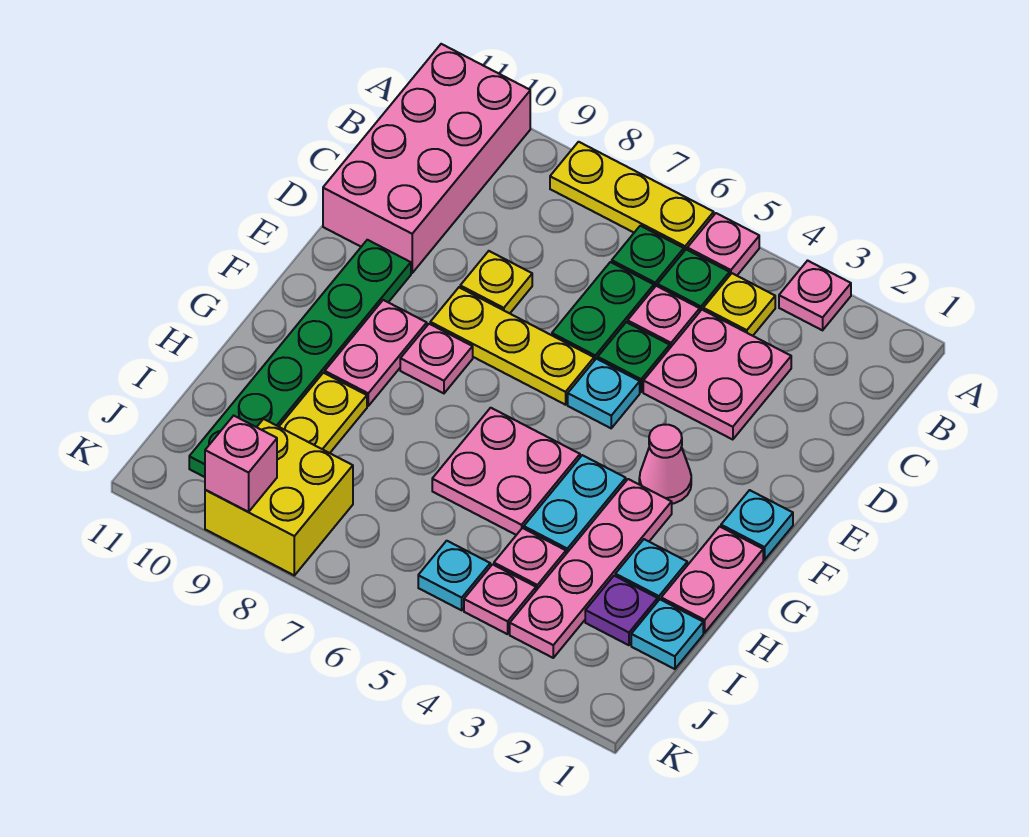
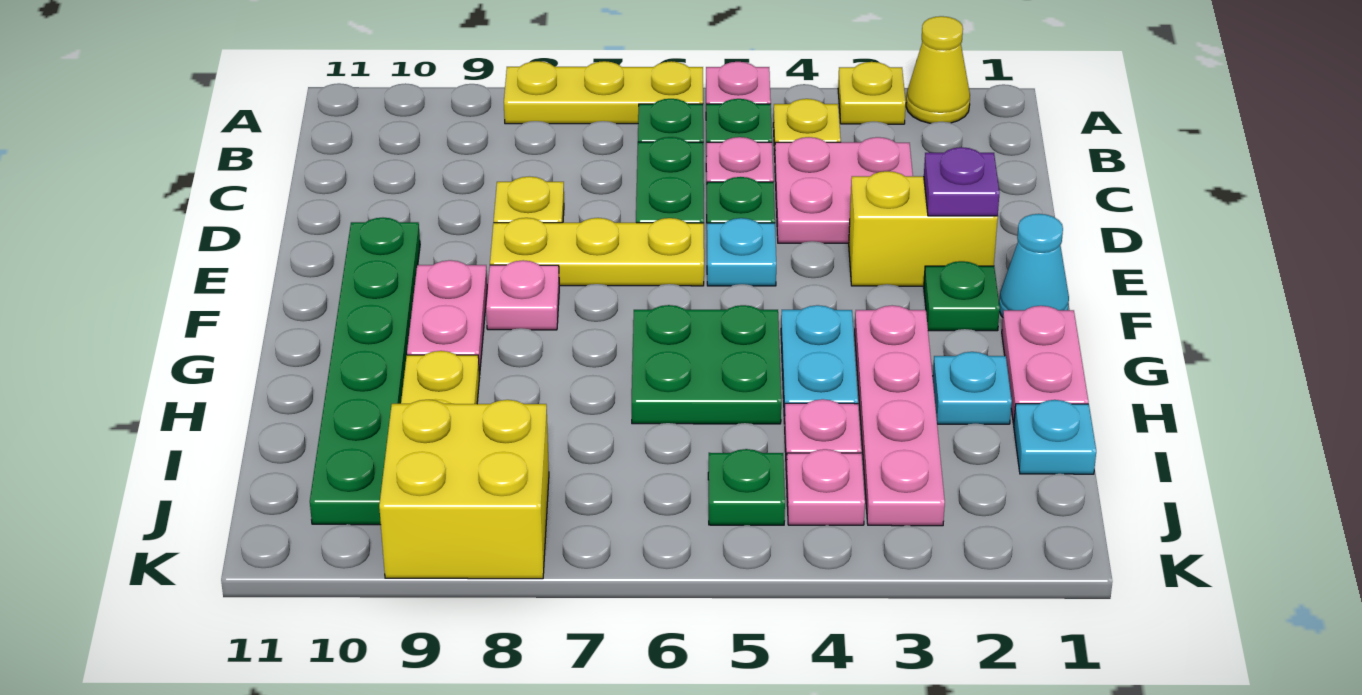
none -> yellow 1x1 cone [906,16,970,123]
pink 1x1 plate [779,261,851,330] -> yellow 1x1 plate [838,62,906,124]
pink 2x4 brick [323,44,530,273] -> none
none -> yellow 1x2 brick [849,171,998,286]
cyan 1x1 plate [721,490,793,560] -> cyan 1x1 cone [999,214,1069,317]
none -> green 1x1 plate [924,261,1000,331]
pink 1x1 cone [639,425,691,504] -> none
pink 2x2 plate [432,408,580,535] -> green 2x2 plate [632,305,781,424]
purple 1x1 plate [585,576,658,645] -> purple 1x1 plate moved to [924,147,1000,216]
cyan 1x1 plate [418,541,490,610] -> green 1x1 plate [708,449,785,525]
pink 1x1 brick [205,416,277,512] -> none

